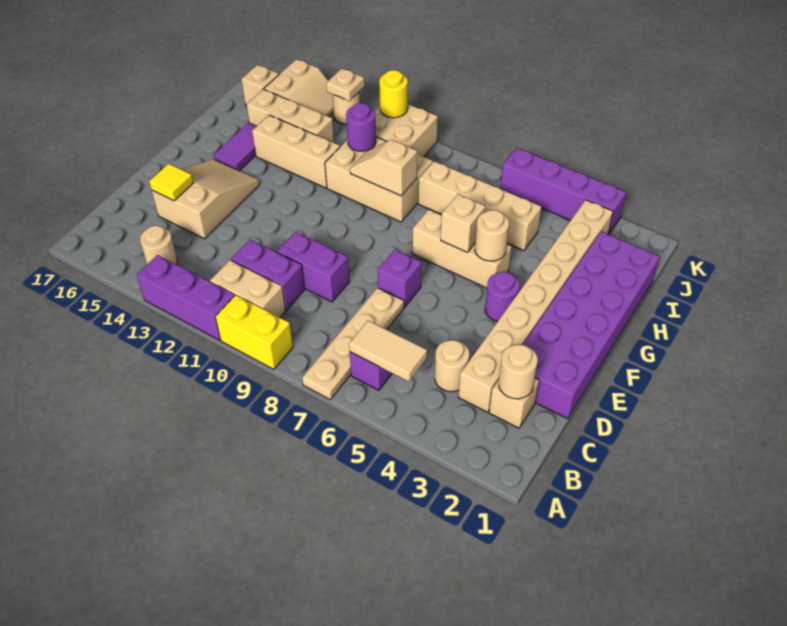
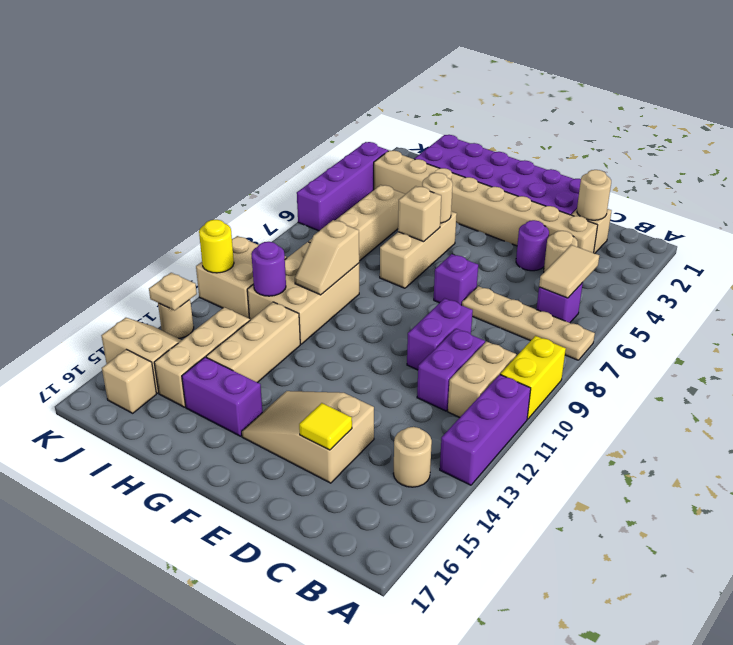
purple 1x1 round brick [485,272,520,321] -> purple 1x1 round brick moved to [516,220,549,271]
purple 1x2 tile [214,123,256,171] -> purple 1x2 brick [182,357,263,436]

